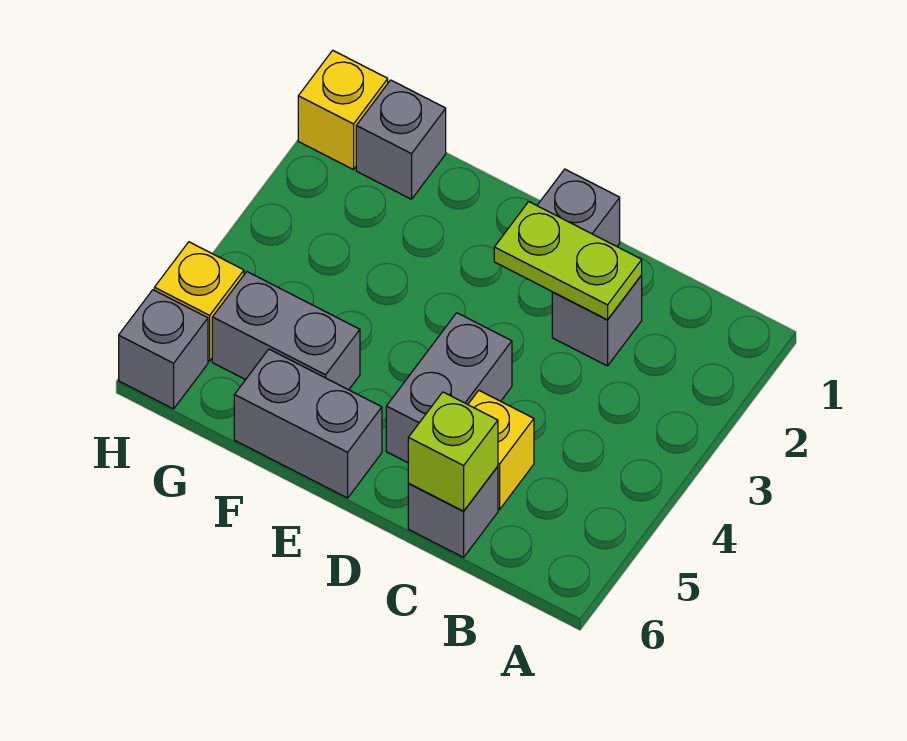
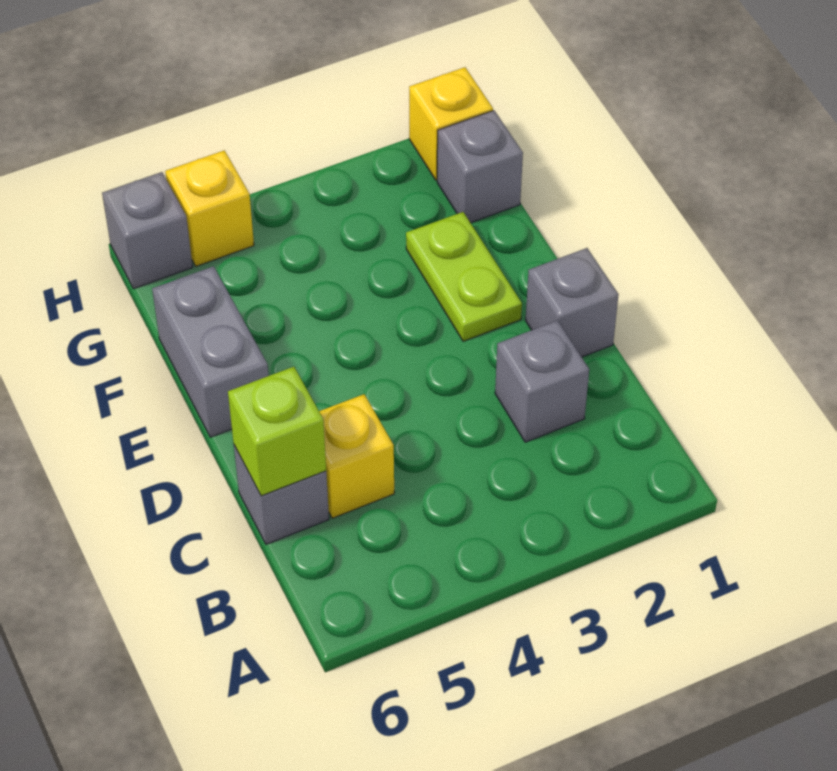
lime 1x2 plate [494,202,642,320] -> lime 1x2 plate moved to [406,212,522,341]
grey 1x2 brick [386,313,512,463] -> none
grey 1x2 brick [212,272,360,390] -> none

